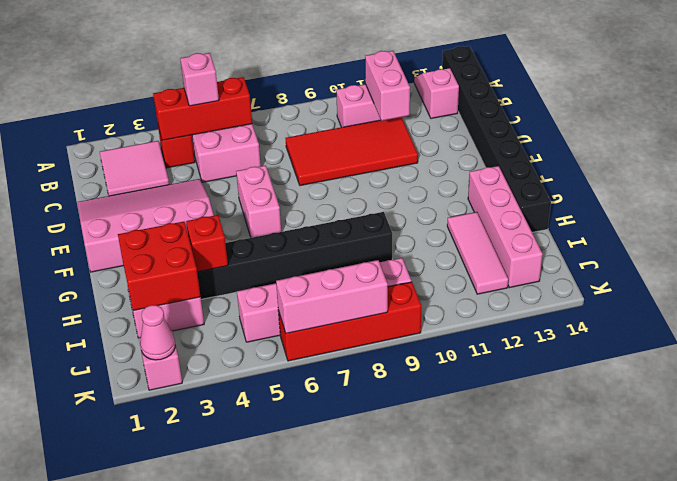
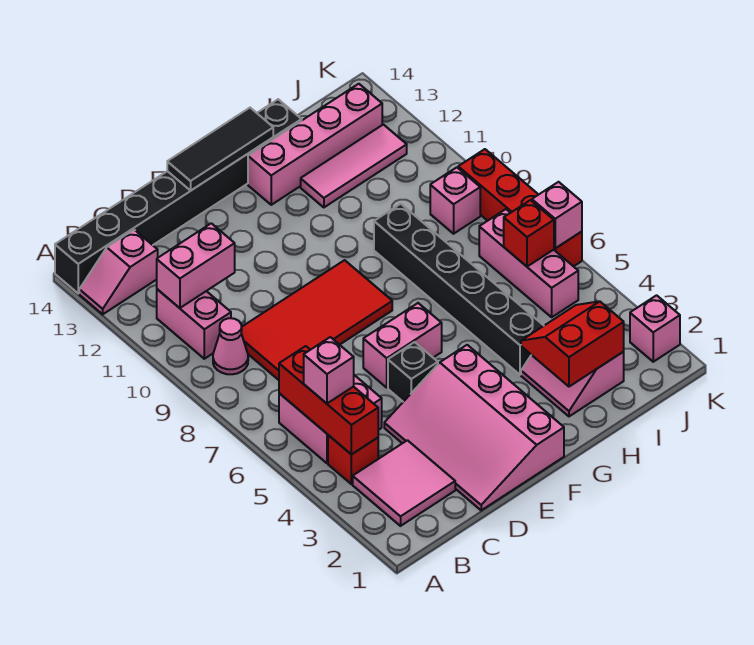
red 2x4 tile [286,117,418,186] -> red 2x4 tile turned to [241,260,392,380]
none -> black 1x1 brick [388,342,438,402]
none -> black 1x3 tile [167,108,273,190]
red 2x2 brick [118,222,200,311] -> red 2x2 slope [521,301,624,387]
red 1x1 brick [186,215,228,272] -> red 1x1 brick moved to [504,200,554,267]
pink 1x1 cone [140,305,175,360] -> pink 1x1 cone moved to [213,318,248,374]
pink 1x3 brick [276,260,388,333] -> pink 1x1 brick [532,182,582,248]

